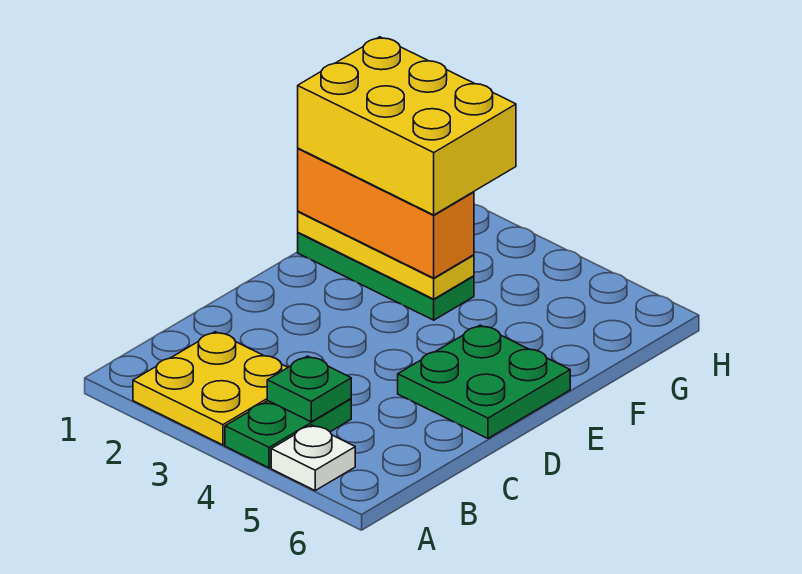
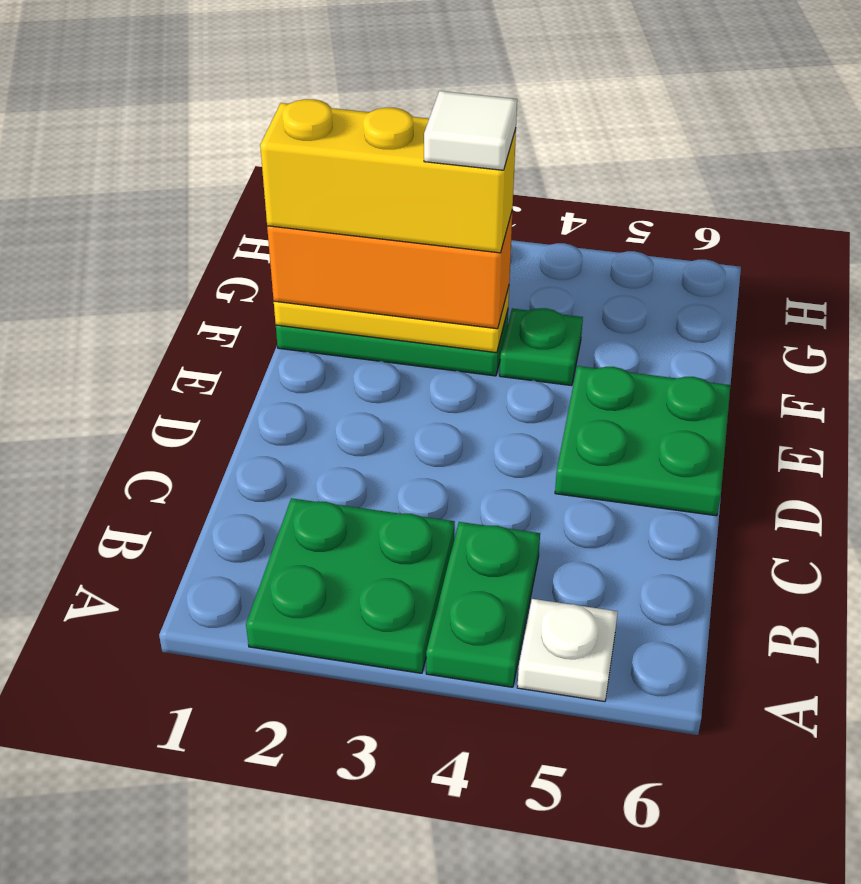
yellow 2x2 plate [133,332,288,445] -> green 2x2 plate [246,498,455,673]
green 1x1 plate [267,356,351,422] -> green 1x1 plate moved to [500,308,583,386]
yellow 2x3 brick [298,37,516,215] -> yellow 1x3 brick [260,99,516,253]
none -> white 1x1 tile [424,91,517,170]

